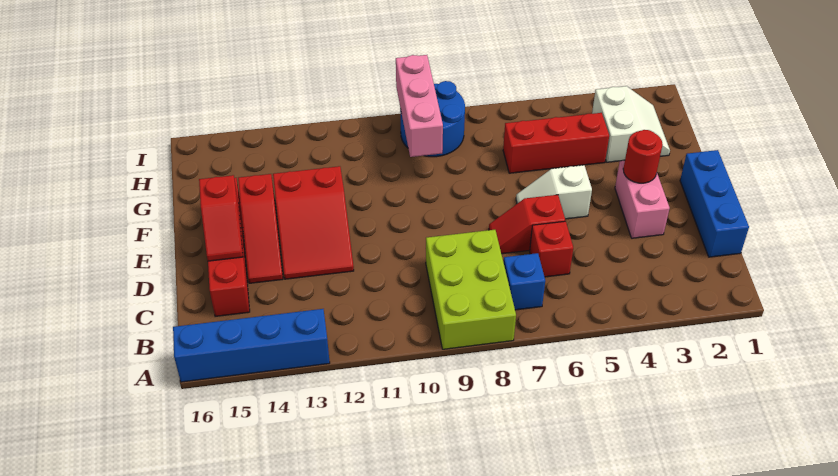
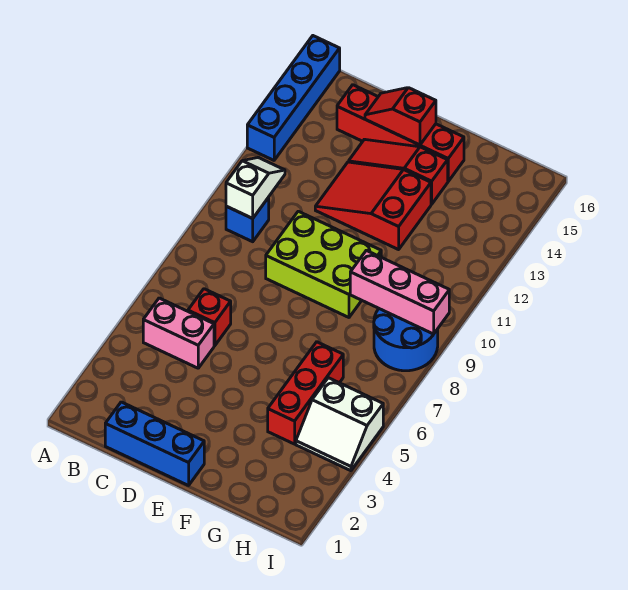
lime 2x3 brick [426,230,516,349] -> lime 2x3 brick moved to [266,211,381,317]
blue 1x1 brick [504,253,545,310] -> blue 1x1 brick moved to [226,198,269,242]
pink 1x2 brick [615,161,670,238] -> pink 1x2 brick moved to [143,298,214,368]
red 1x2 slope [489,195,565,254] -> none
red 1x1 round brick [623,130,663,183] -> none
white 1x2 slope [516,165,592,219] -> white 1x2 slope moved to [226,158,285,218]
white 2x2 slope [592,86,670,162] -> white 2x2 slope moved to [296,378,383,471]

